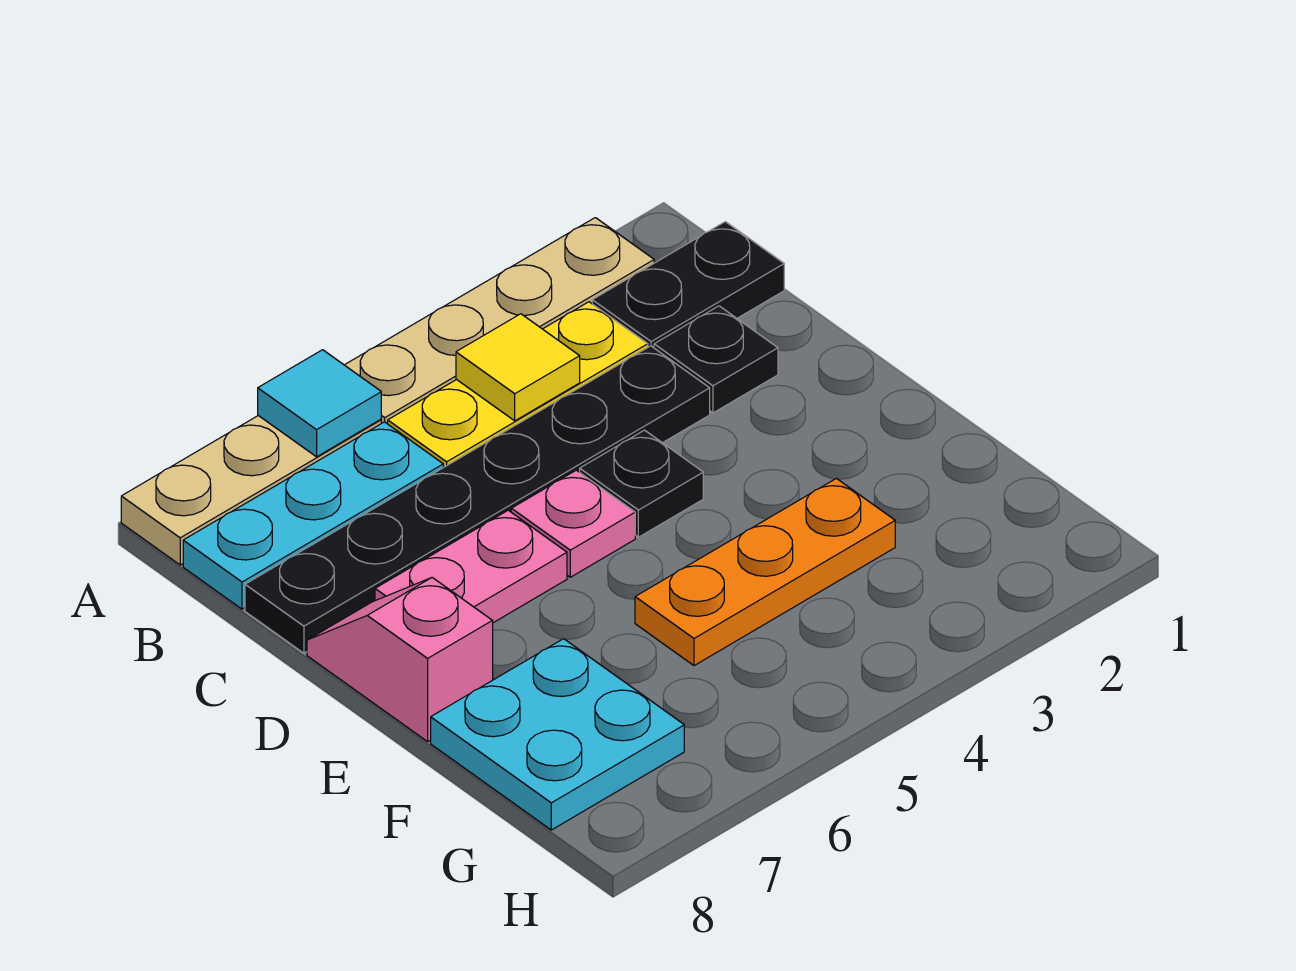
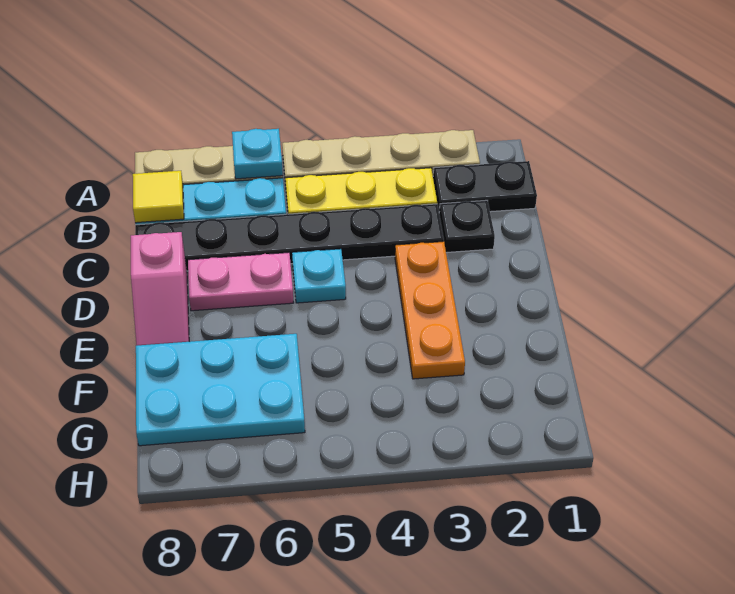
cyan 1x1 tile [258,350,381,457] -> cyan 1x1 plate [232,129,283,179]
yellow 1x1 tile [456,314,580,421] -> yellow 1x1 tile moved to [133,171,184,223]
black 1x1 plate [580,430,703,537] -> none
pink 1x1 plate [511,470,635,577] -> cyan 1x1 plate [292,249,346,303]
pink 1x2 slope [307,578,493,742] -> pink 1x2 slope turned to [131,232,189,346]
orange 1x3 plate [635,478,895,666] -> orange 1x3 plate turned to [395,241,465,379]
cyan 2x2 plate [431,639,684,830] -> cyan 2x3 plate [136,334,305,446]

